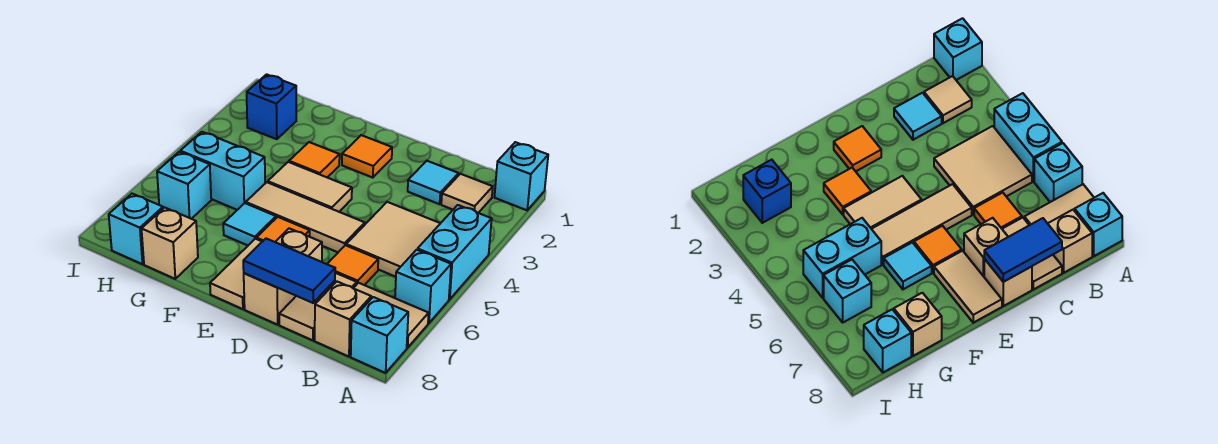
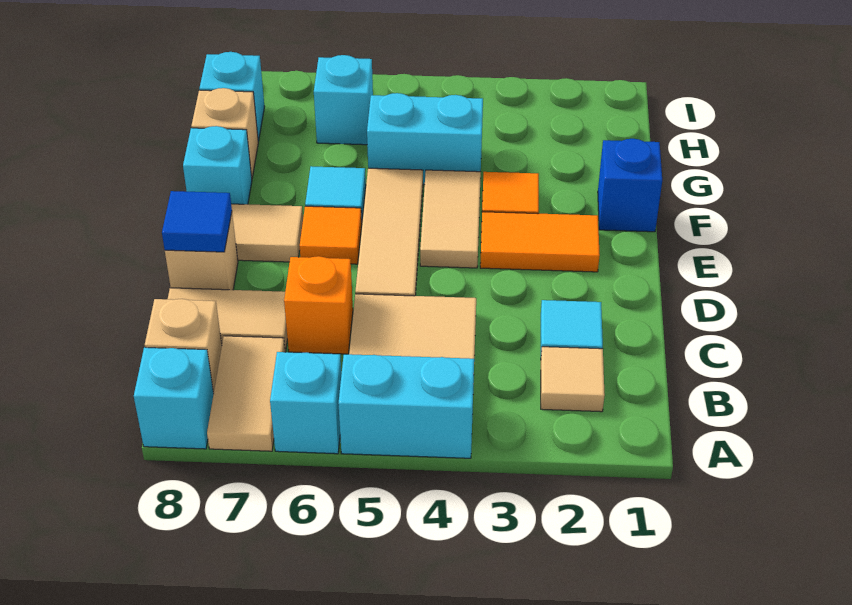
cyan 1x1 brick [494,142,548,210] -> cyan 1x1 brick moved to [183,126,252,204]
orange 1x1 tile [327,245,378,285] -> orange 1x1 brick [284,256,353,354]
blue 1x2 tile [243,239,335,303] -> blue 1x1 tile [162,191,232,252]
tan 1x1 brick [276,228,322,262] -> none
orange 1x1 tile [342,135,392,178] -> orange 1x2 tile [480,212,600,272]
cyan 1x2 brick [180,132,265,210] -> cyan 1x2 brick turned to [367,93,483,185]
blue 1x1 brick [247,74,296,139] -> blue 1x1 brick moved to [598,139,662,232]

